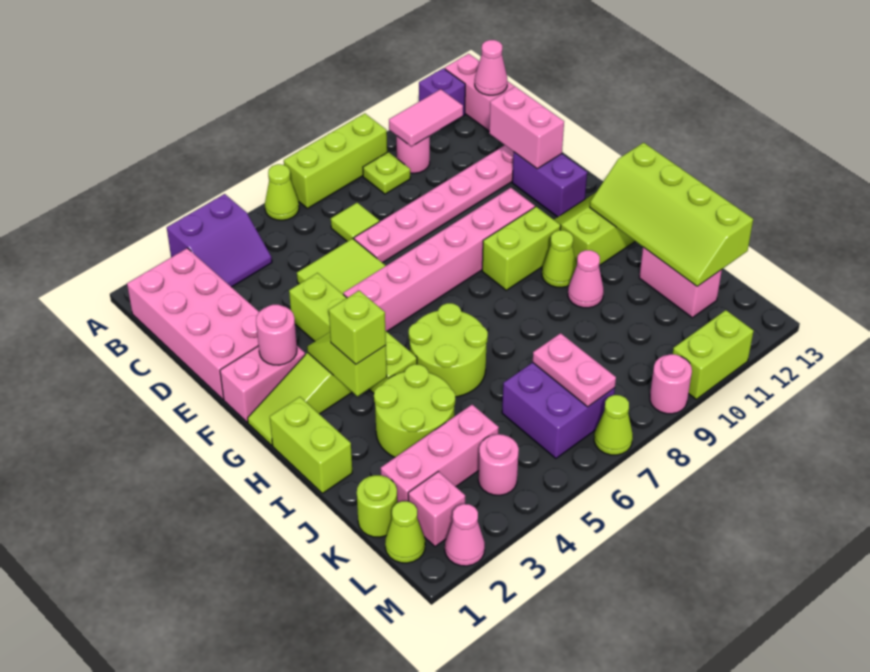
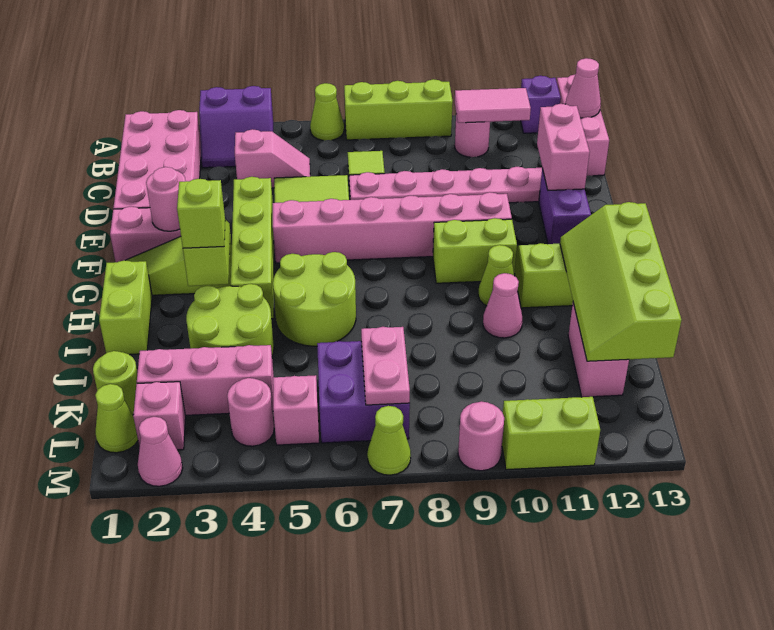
lime 1x1 plate [363,152,410,194] -> none
none -> pink 1x2 slope [235,129,310,188]
none -> pink 1x1 brick [273,375,319,445]

